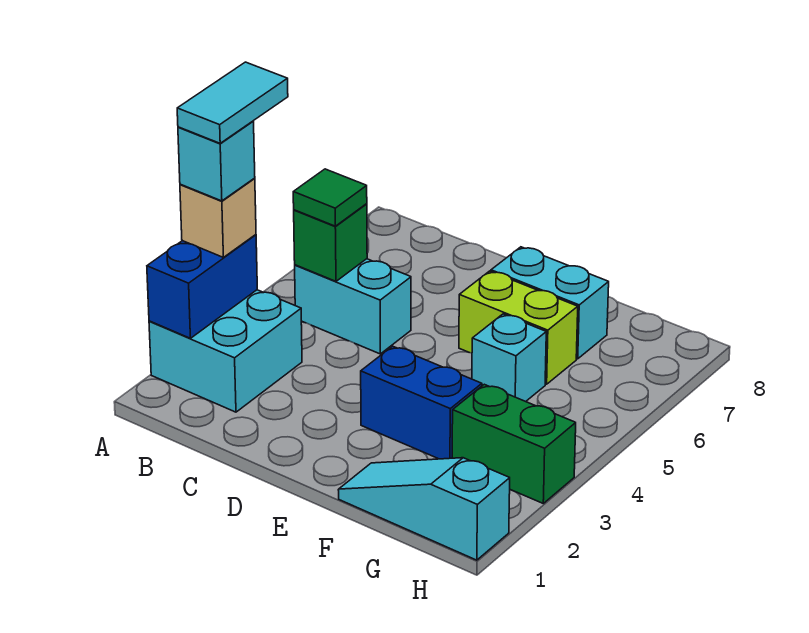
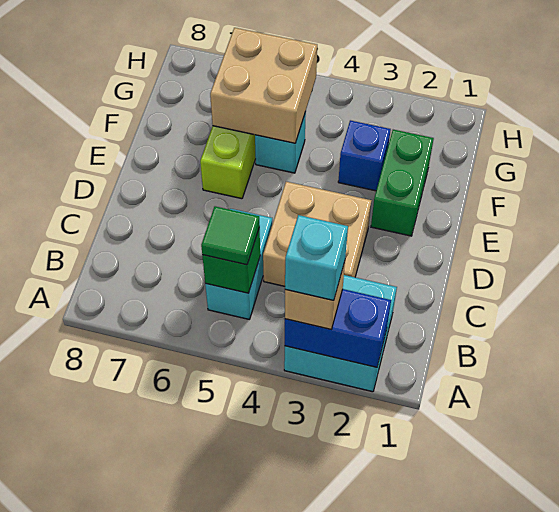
cyan 1x2 tile [177,62,288,143] -> none
none -> tan 2x2 brick [263,182,371,286]
blue 1x2 brick [361,346,482,459] -> blue 1x1 brick [338,120,391,191]
cyan 1x2 brick [491,247,609,359] -> none
cyan 1x3 slope [338,458,510,560] -> none
none -> tan 2x2 brick [210,28,317,143]
green 1x2 brick [452,384,576,503] -> green 1x2 brick moved to [371,130,434,236]

